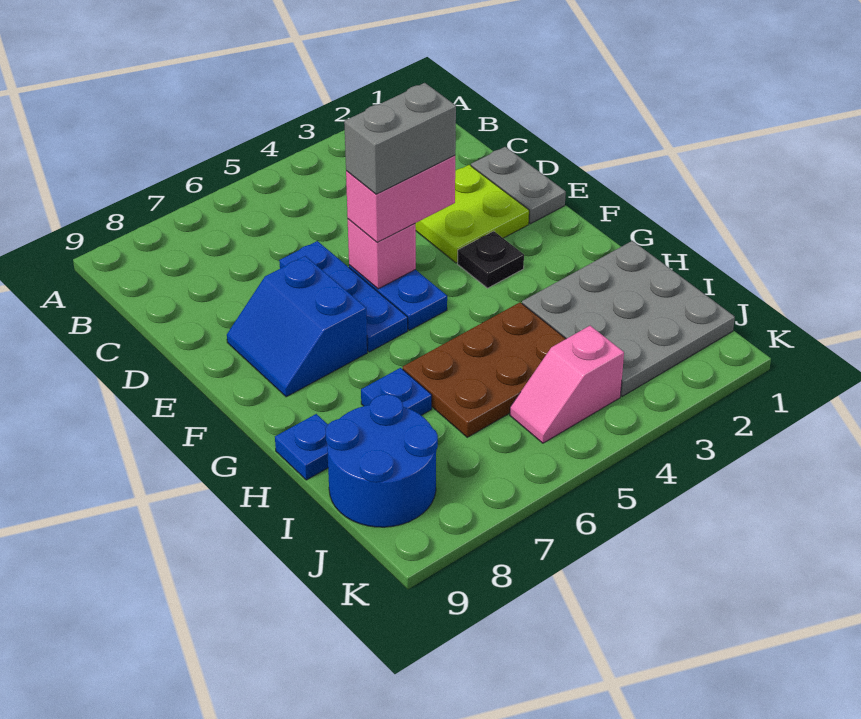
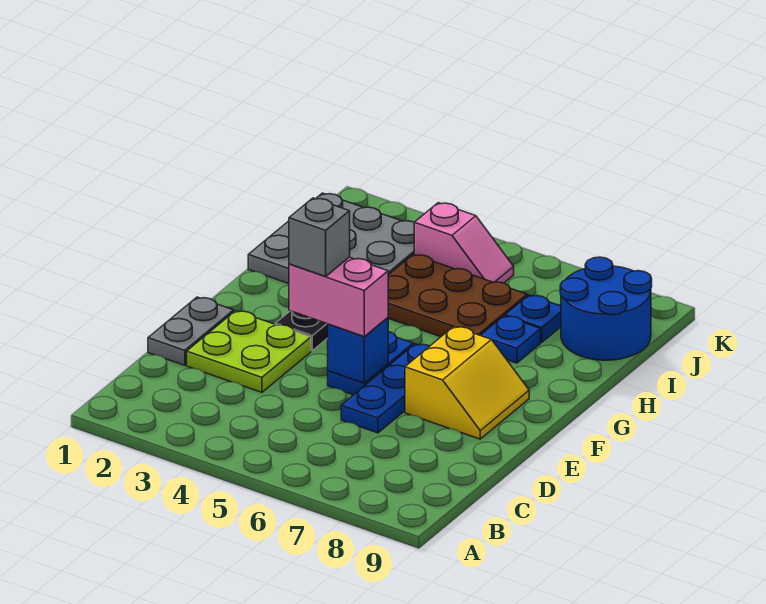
grey 1x2 brick [344,83,456,194] -> grey 1x1 brick [289,198,350,276]
pink 1x1 brick [348,219,416,289] -> blue 1x1 brick [328,318,388,383]
blue 2x2 slope [227,256,367,397] -> yellow 2x2 slope [405,326,529,439]
blue 1x1 plate [275,414,328,480] -> blue 1x1 plate moved to [505,295,561,342]

